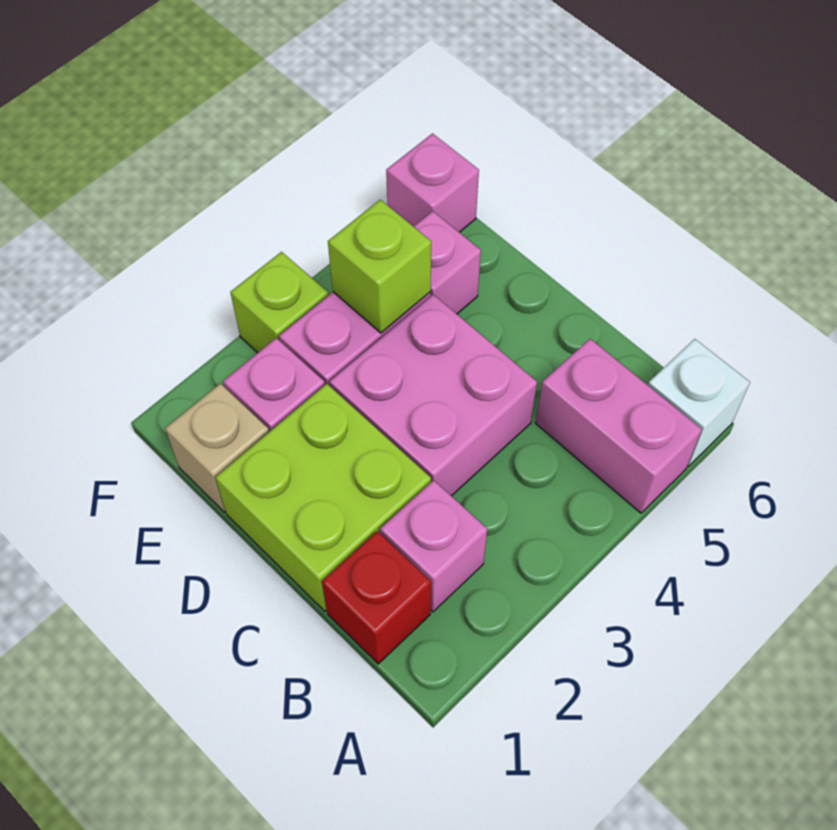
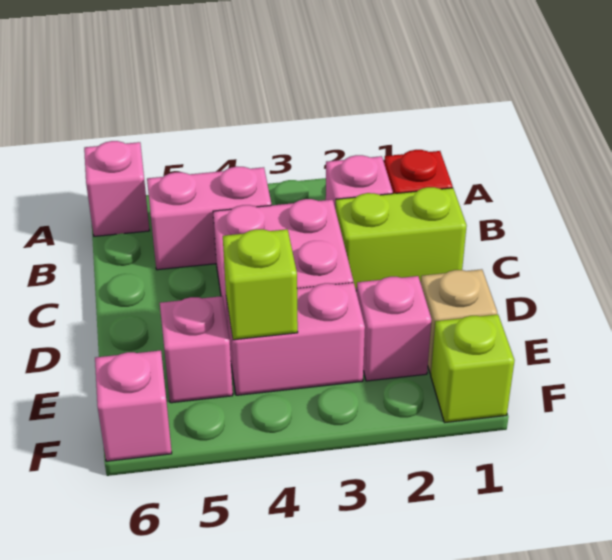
pink 1x2 brick [536,339,702,513] -> pink 1x2 brick turned to [147,166,271,270]
white 1x1 brick [648,339,750,467] -> pink 1x1 brick [84,141,149,236]
lime 2x2 brick [215,384,431,611] -> lime 1x2 brick [336,187,467,291]
lime 1x1 brick [230,252,328,353] -> lime 1x1 brick moved to [431,314,515,423]

